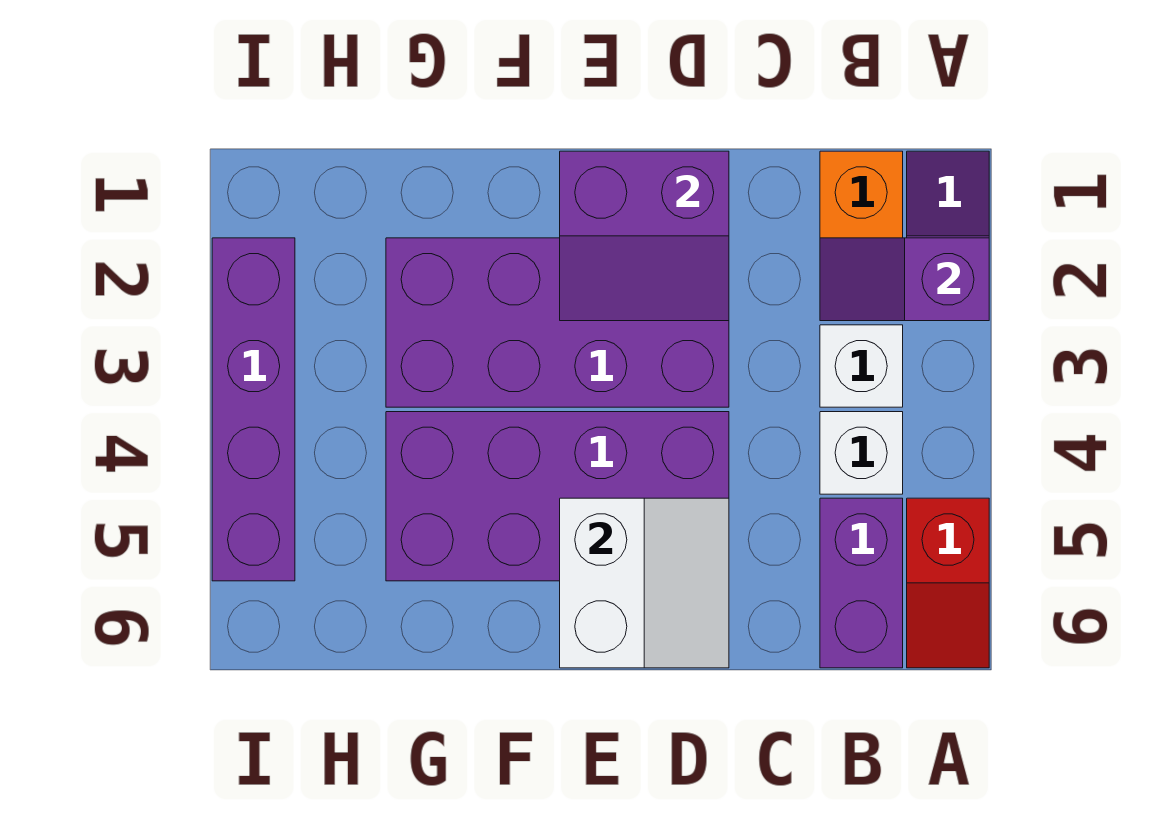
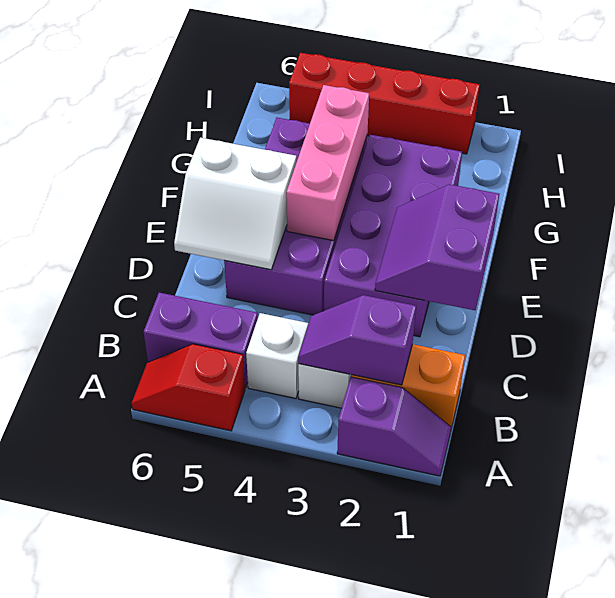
purple 1x2 slope [820,238,989,321] -> purple 1x2 slope turned to [298,295,416,385]
none -> pink 1x3 brick [286,85,369,241]
purple 1x4 brick [212,238,295,581] -> red 1x4 brick [289,53,479,154]

